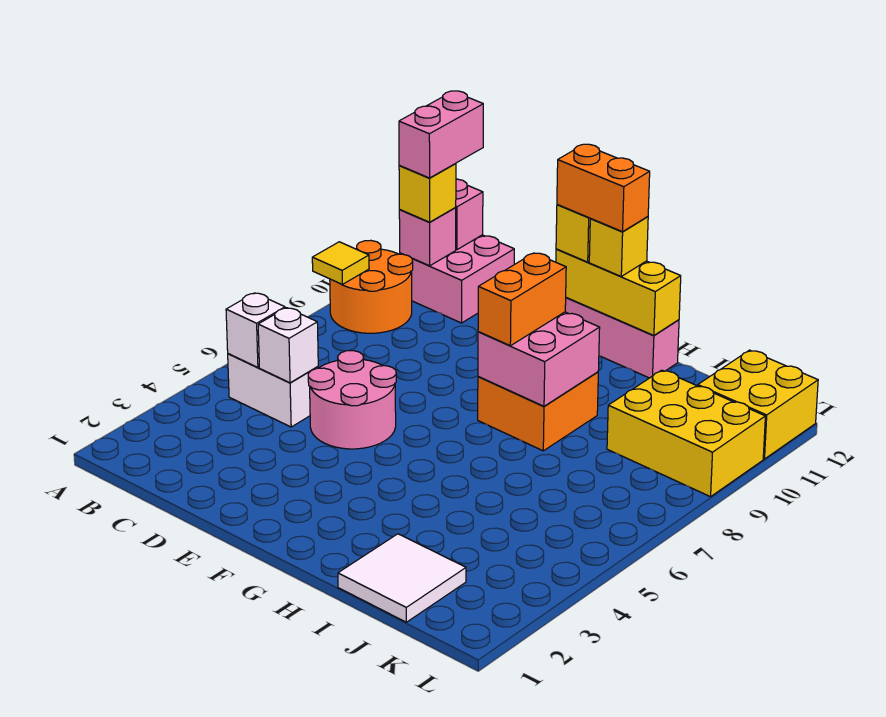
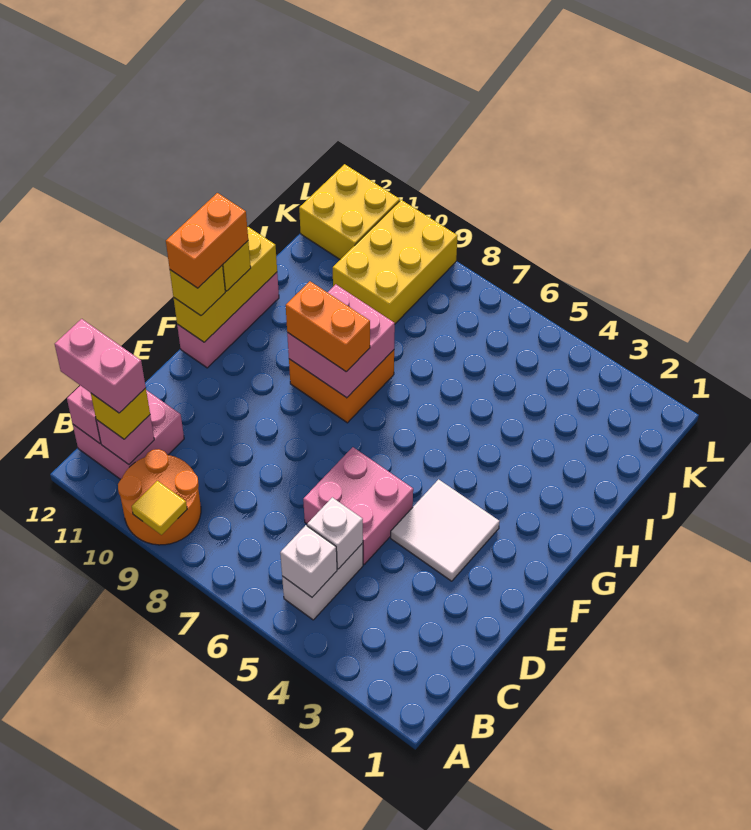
pink 2x2 round brick [308,351,396,449] -> pink 2x2 brick [303,447,413,564]
white 2x2 tile [338,534,466,622] -> white 2x2 tile moved to [391,479,500,581]

